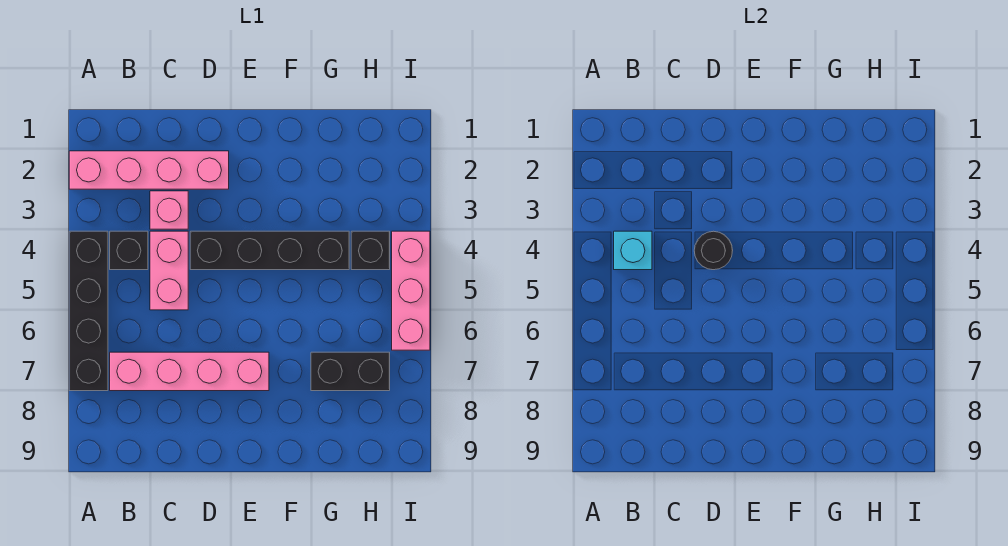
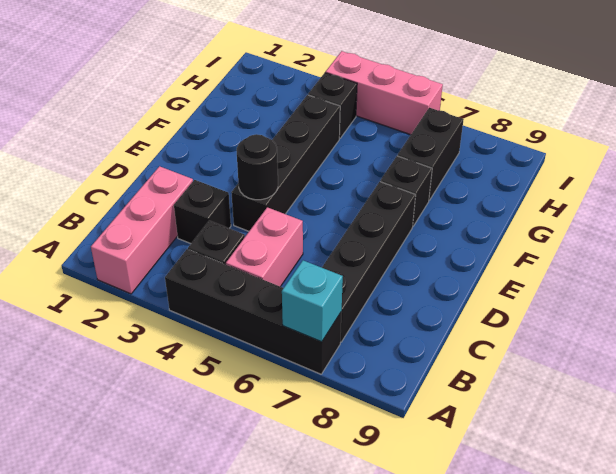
pink 1x4 brick [69,151,229,189] -> pink 1x3 brick [91,166,193,294]
cyan 1x1 brick [614,231,652,270] -> cyan 1x1 brick moved to [282,260,343,342]
pink 1x4 brick [110,352,269,391] -> black 1x4 brick [322,182,416,342]
pink 1x1 brick [150,191,188,229] -> black 1x1 brick [174,180,231,244]
pink 1x2 brick [150,231,188,310] -> pink 1x2 brick turned to [226,207,303,287]
none -> black 1x1 brick [380,156,432,226]

